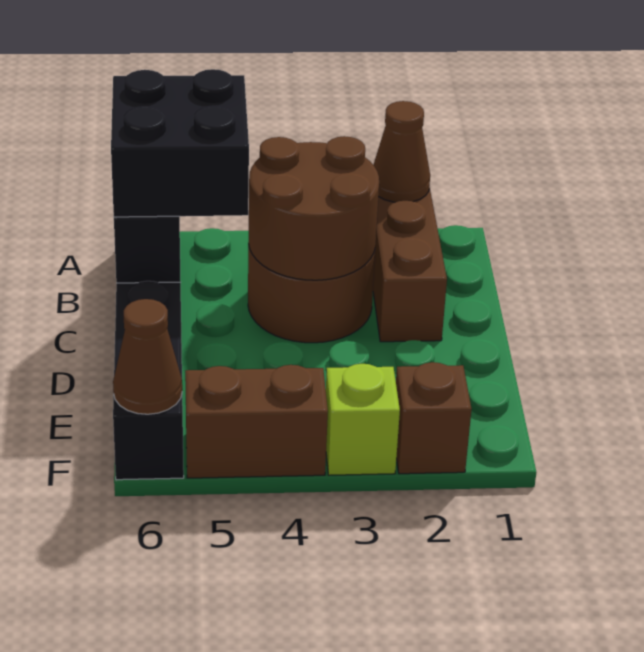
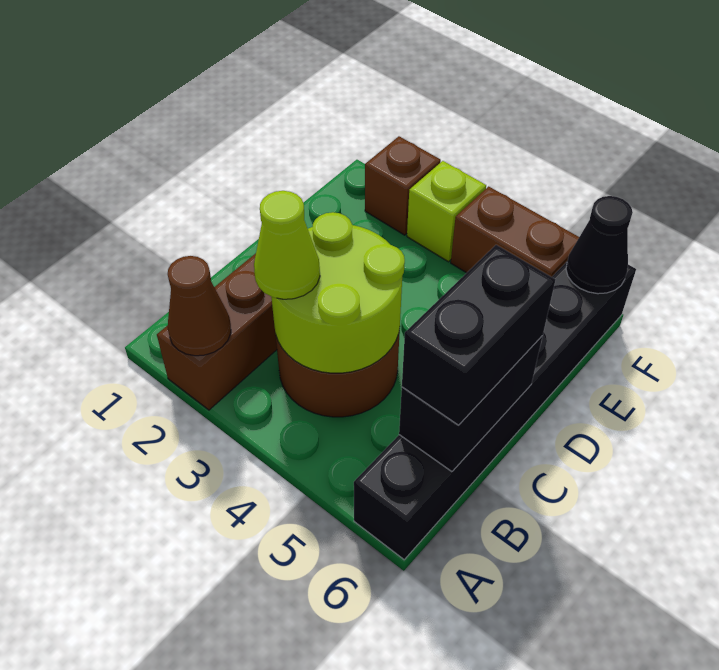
brown 2x2 round brick [248,136,379,280] -> lime 2x2 round brick [271,212,405,373]
none -> lime 1x1 cone [254,191,320,299]
black 2x2 brick [111,69,249,217] -> black 1x2 brick [402,245,556,425]
brown 1x1 cone [113,299,182,414] -> black 1x1 cone [566,196,633,294]

